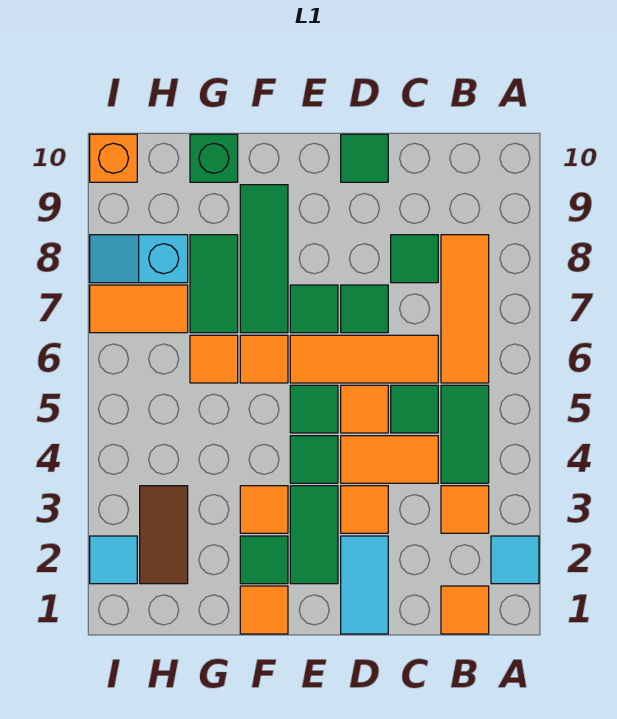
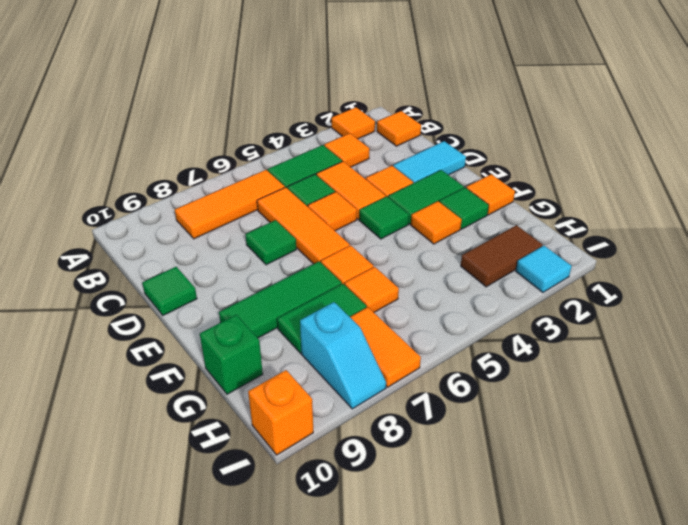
cyan 1x1 tile [491,536,539,584] -> orange 1x1 tile [332,107,375,139]
green 1x1 tile [391,235,438,283] -> none
green 1x1 tile [290,385,338,433] -> none
green 1x1 tile [290,285,338,333] -> none

